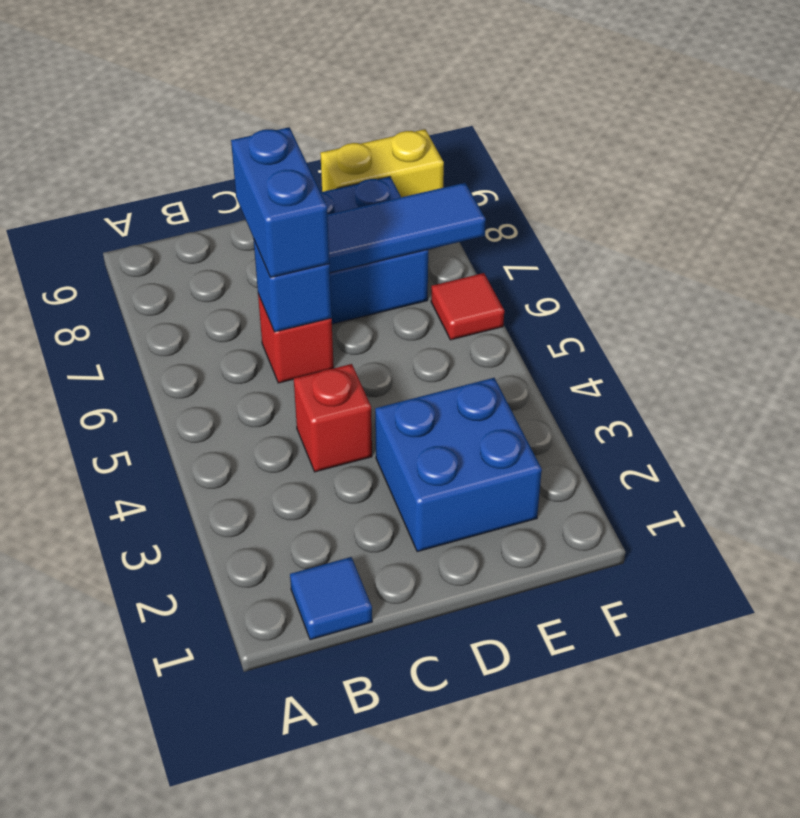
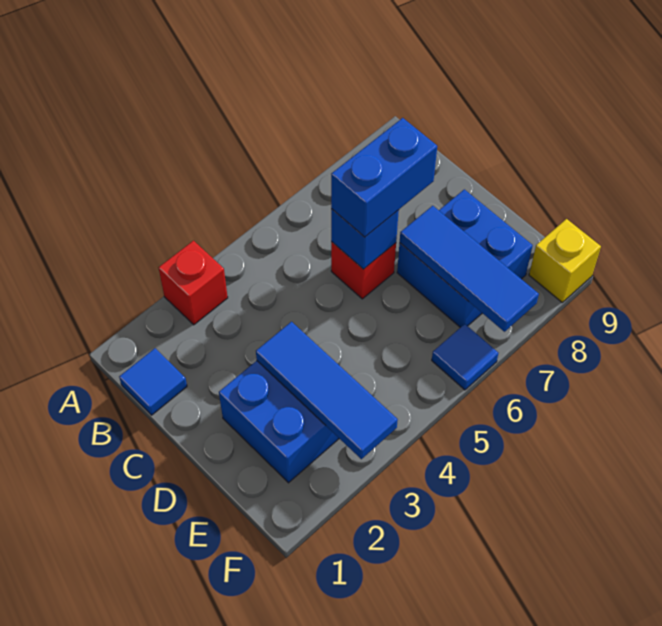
red 1x1 brick [294,364,372,472] -> red 1x1 brick moved to [159,241,228,325]
none -> blue 1x3 tile [256,322,398,459]
yellow 1x2 brick [320,129,444,197] -> yellow 1x1 brick [529,219,601,302]
red 1x1 tile [431,273,504,340] -> blue 1x1 tile [432,324,498,390]

